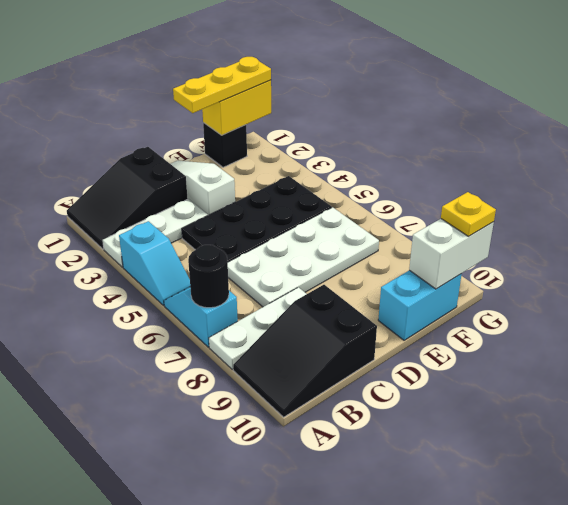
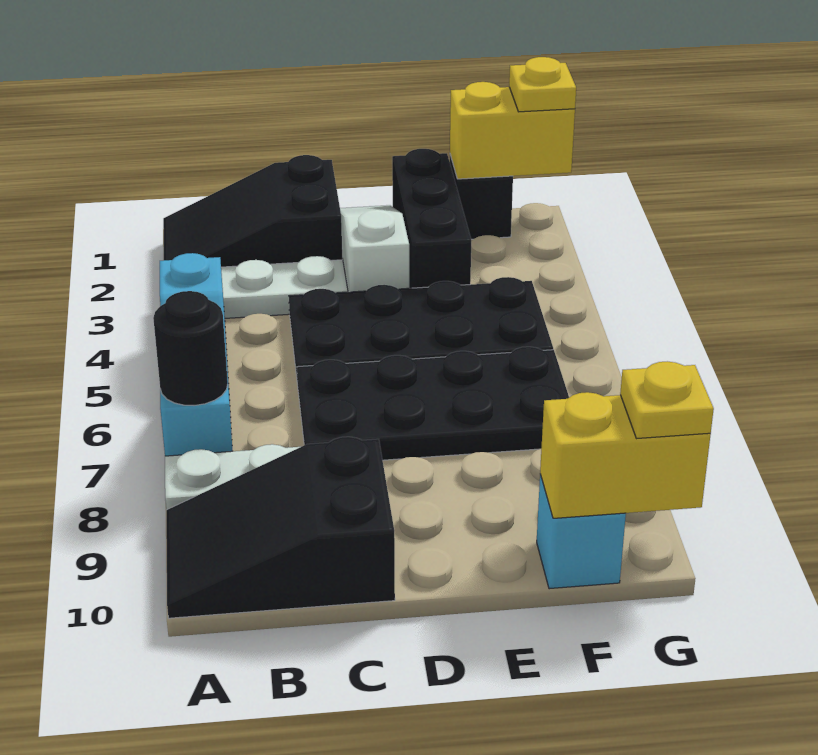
white 2x4 plate [228,207,379,307] -> black 2x4 plate [297,347,569,460]
none -> black 1x3 brick [392,149,471,288]
yellow 1x3 plate [173,57,271,113] -> yellow 1x1 plate [509,57,576,112]
cyan 1x2 brick [378,270,462,340] -> cyan 1x1 brick [537,474,626,589]
white 1x2 brick [409,219,494,289] -> yellow 1x2 brick [540,392,711,518]

